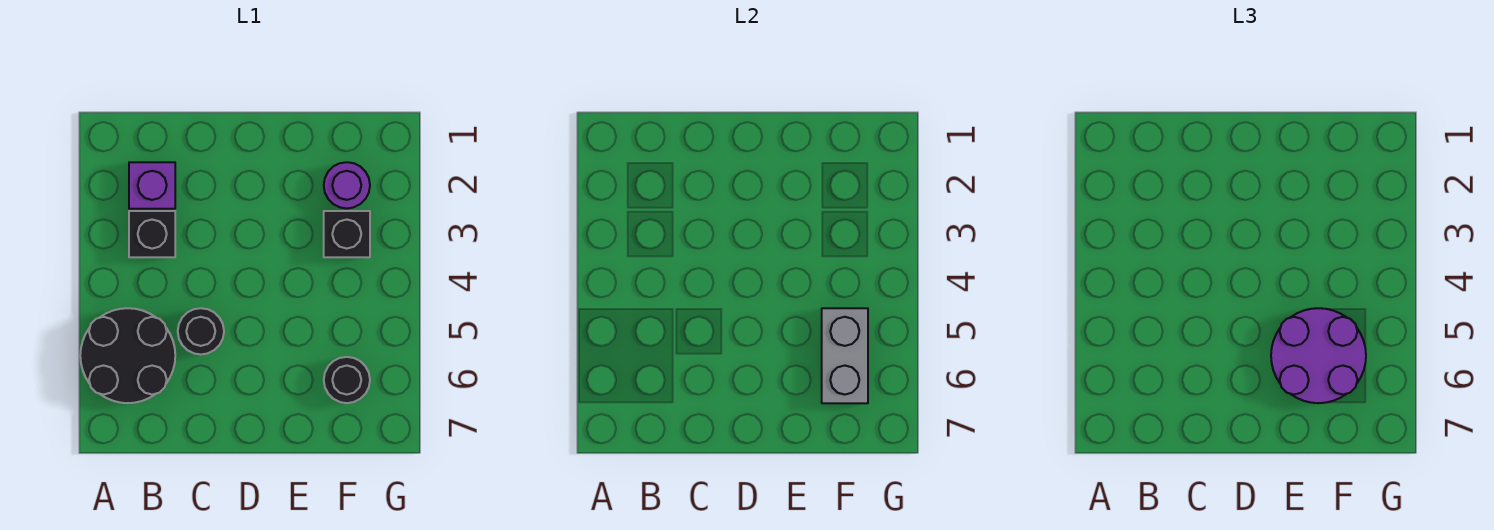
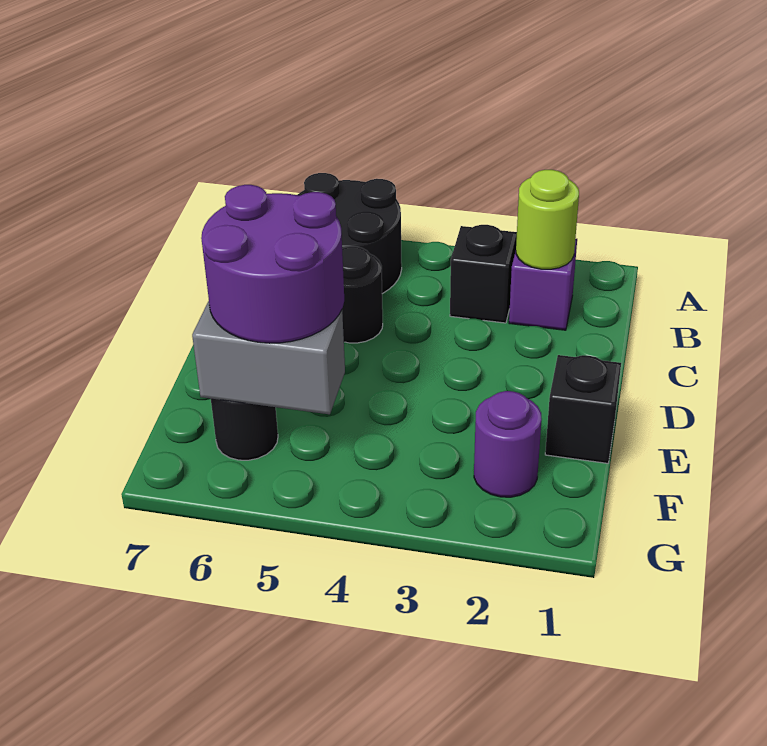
none -> lime 1x1 round brick [516,170,579,269]
black 1x1 brick [324,211,370,257] -> black 1x1 brick moved to [545,355,621,463]

